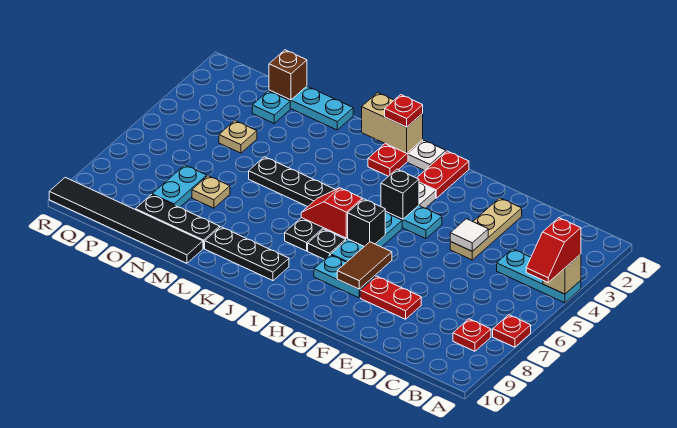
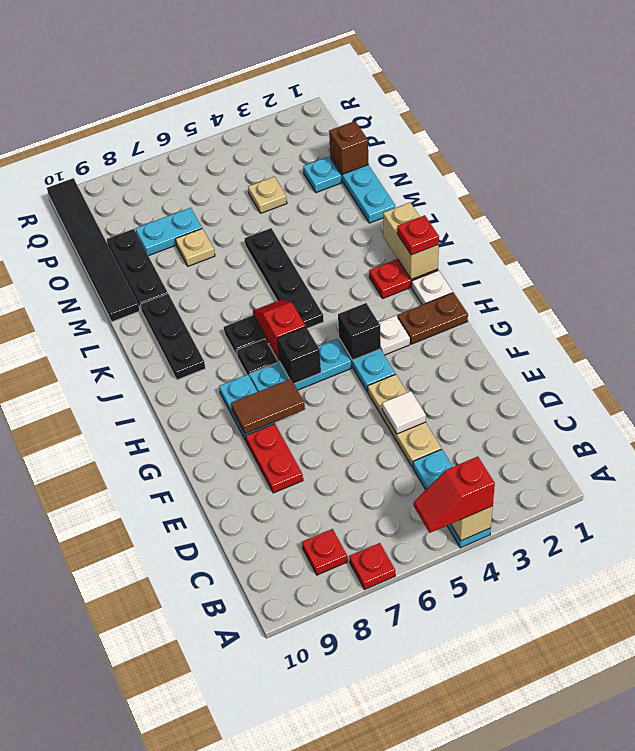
tan 1x3 plate [450,198,522,260] -> tan 1x3 plate turned to [368,374,441,467]
red 1x2 plate [417,151,469,198] -> brown 1x2 plate [397,293,468,344]

